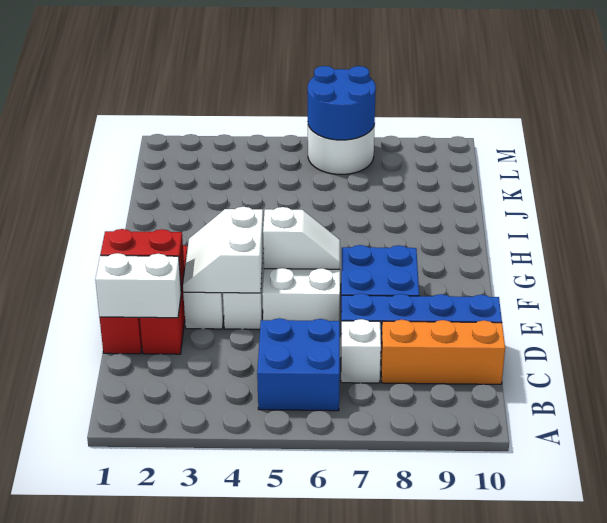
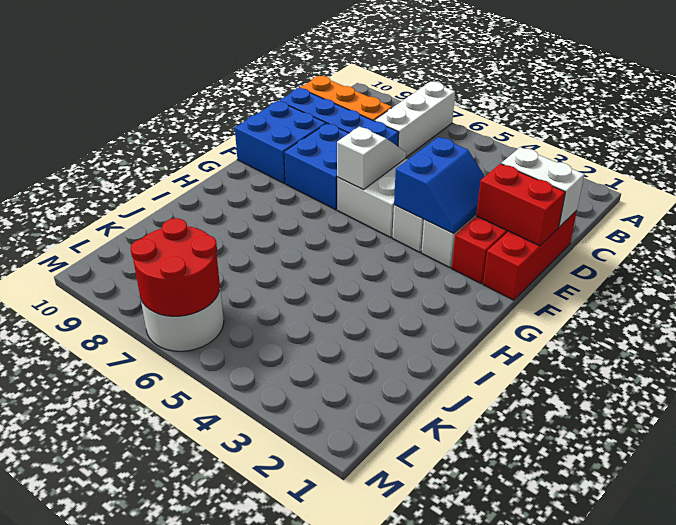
blue 2x2 brick [257,318,340,411] -> blue 2x2 brick moved to [235,101,326,183]
white 1x1 brick [341,319,381,383] -> white 1x3 brick [374,82,455,157]
white 2x2 slope [183,207,264,293] -> blue 2x2 slope [394,137,485,234]
white 1x2 slope [263,207,340,269] -> white 1x2 slope turned to [337,127,406,190]
blue 2x2 round brick [308,66,376,140] -> red 2x2 round brick [131,218,220,316]

